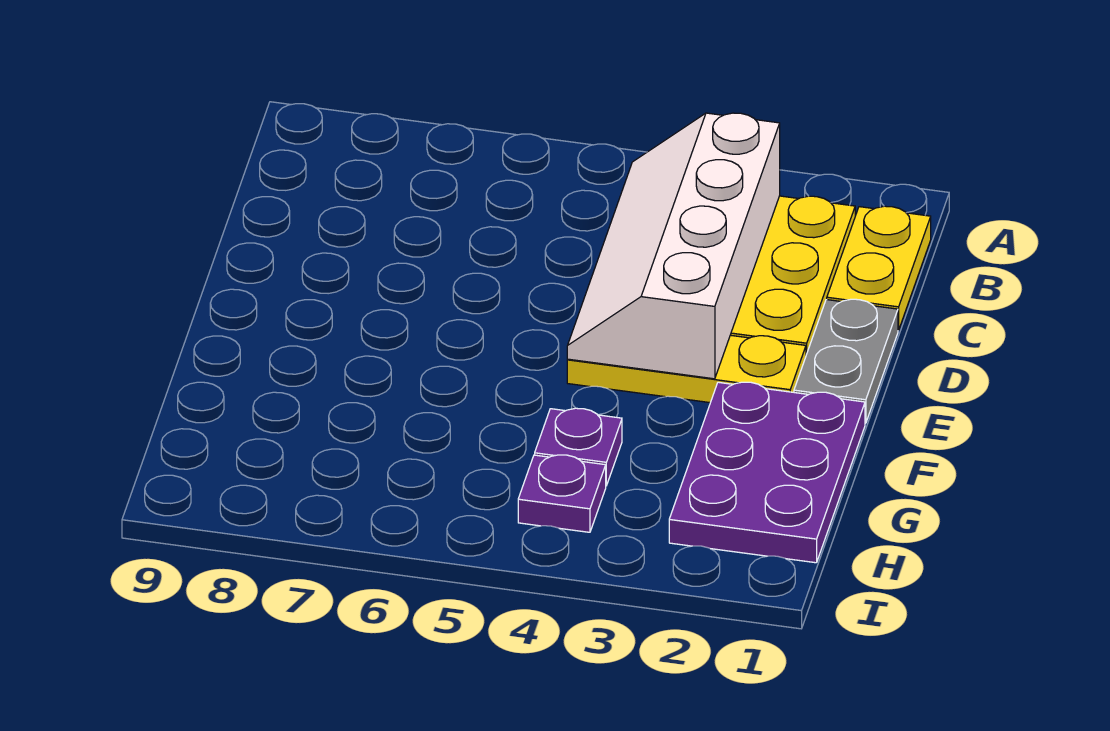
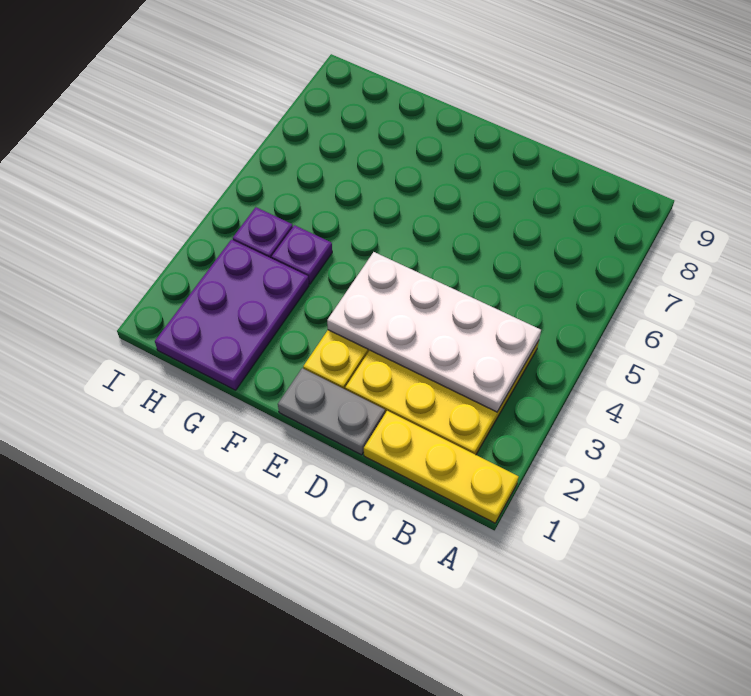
yellow 1x2 plate [827,206,931,330] -> yellow 1x3 plate [364,411,519,523]
white 2x4 slope [567,113,780,379] -> white 2x4 plate [327,252,541,412]
purple 2x3 plate [669,382,865,563] -> purple 2x3 plate turned to [155,240,309,390]

